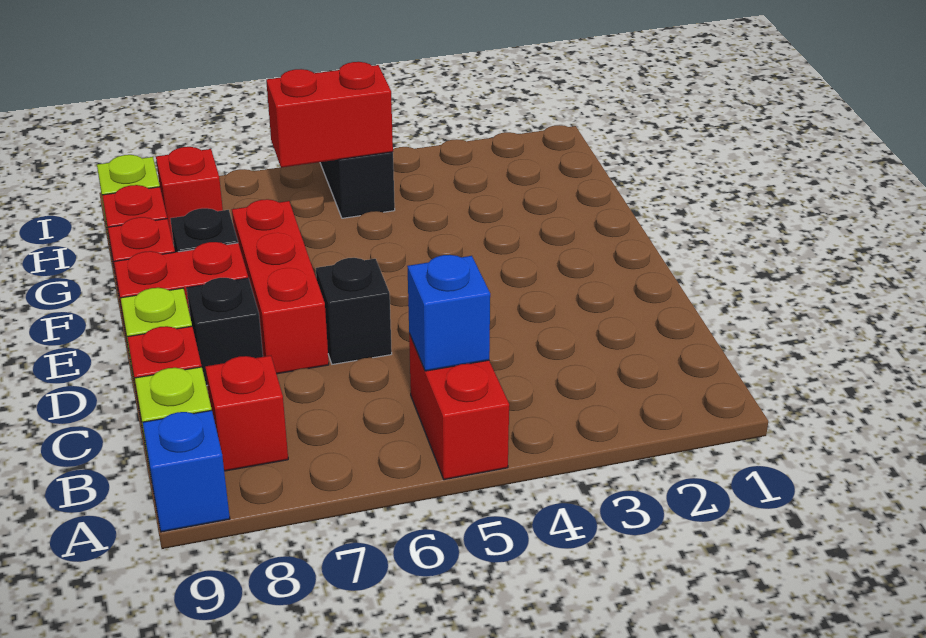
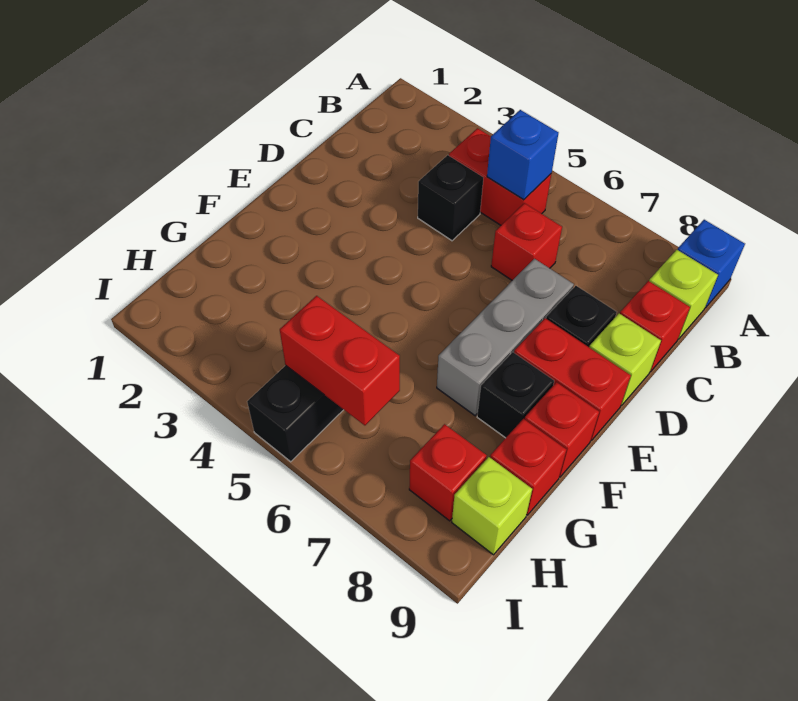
red 1x2 brick [409,334,509,480] -> red 1x2 brick turned to [449,128,551,225]
red 1x1 brick [205,356,288,471] -> red 1x1 brick moved to [491,203,562,280]
black 1x1 brick [316,258,392,364] -> black 1x1 brick moved to [418,155,483,241]
red 1x3 brick [232,199,329,374] -> grey 1x3 brick [437,259,574,416]

